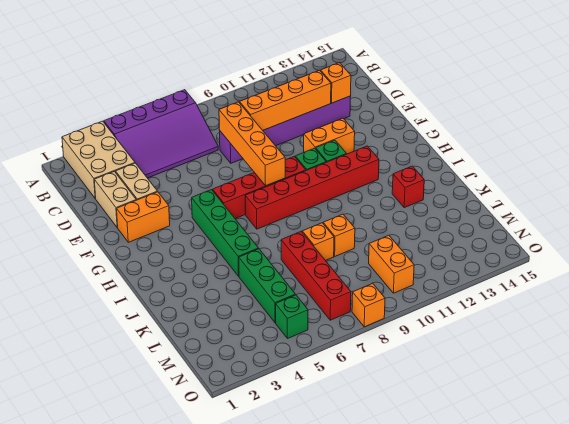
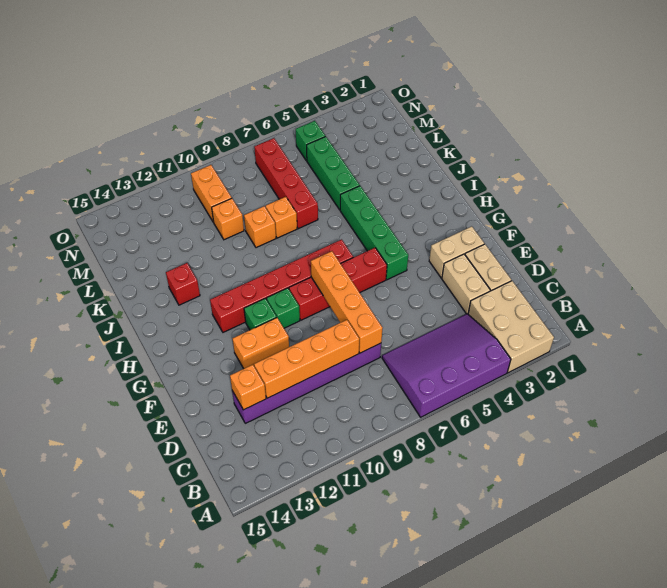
orange 1x2 brick [117,192,170,242] -> tan 1x2 brick [429,226,484,278]
orange 1x1 brick [352,283,385,327] -> orange 1x1 brick moved to [212,198,244,240]

